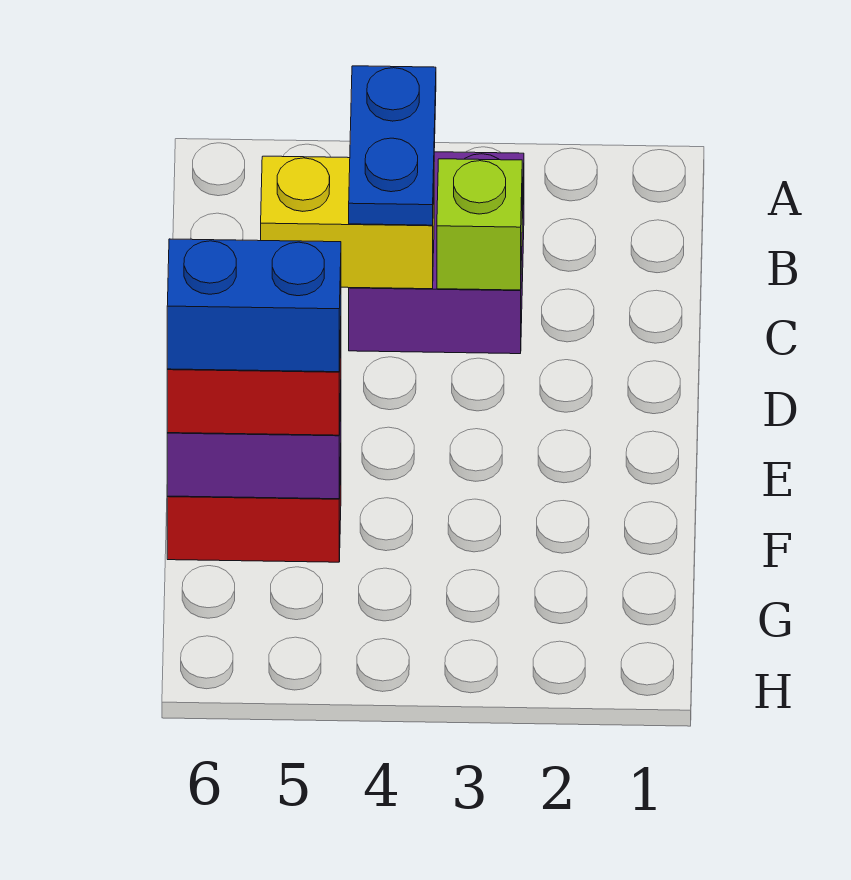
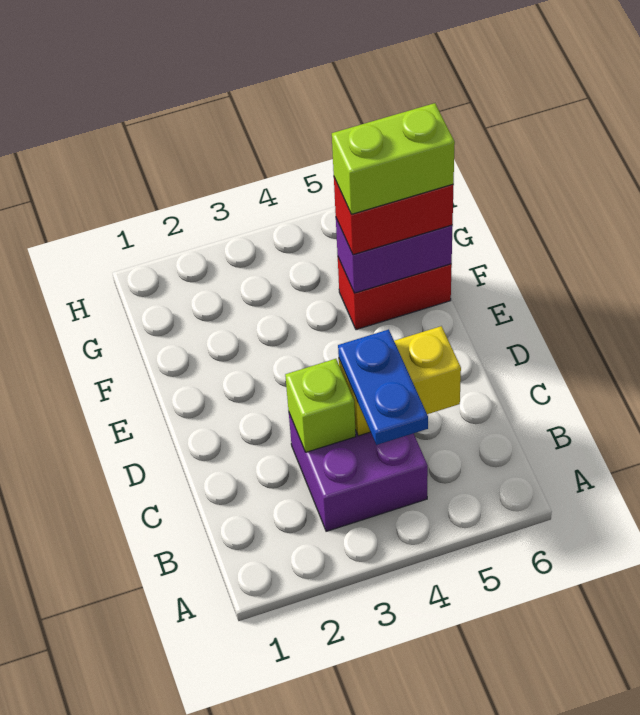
blue 1x2 brick [167,239,341,372] -> lime 1x2 brick [332,103,455,214]

